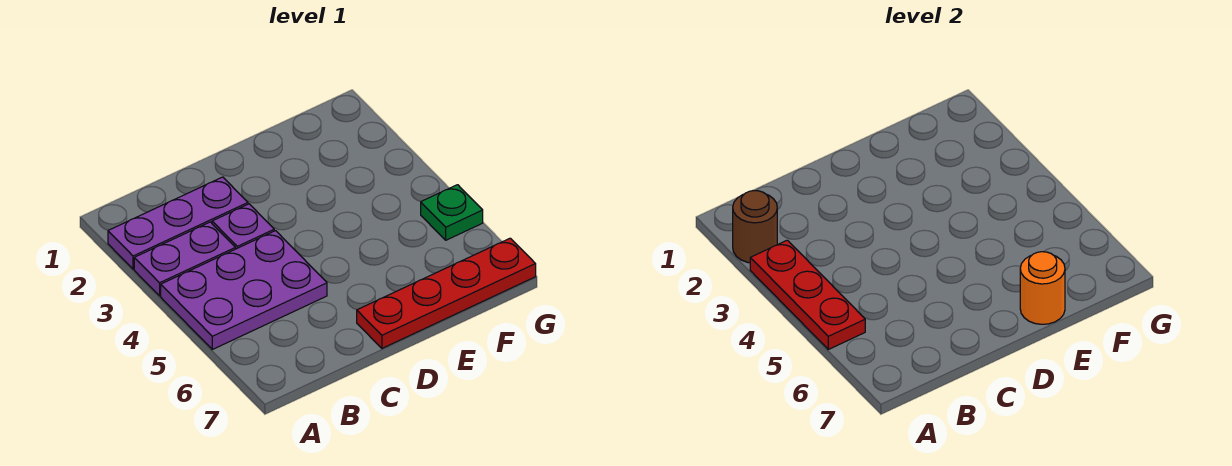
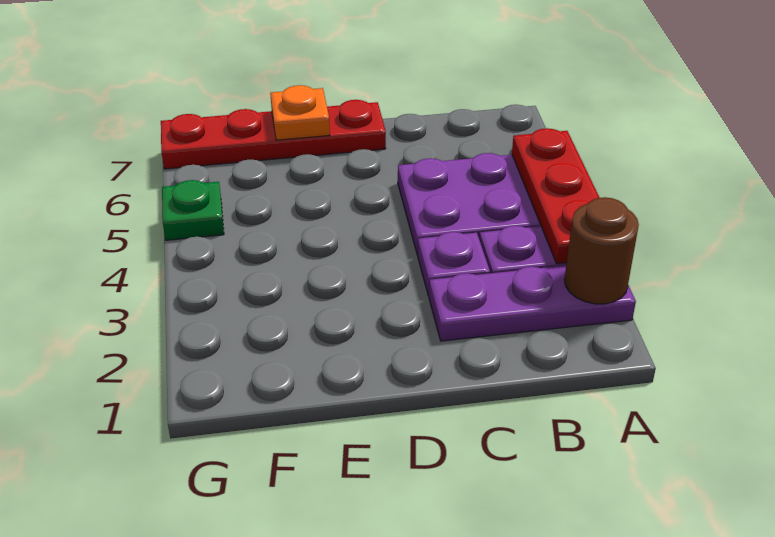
orange 1x1 round brick [1020,252,1065,324] -> orange 1x1 plate [270,85,330,140]

